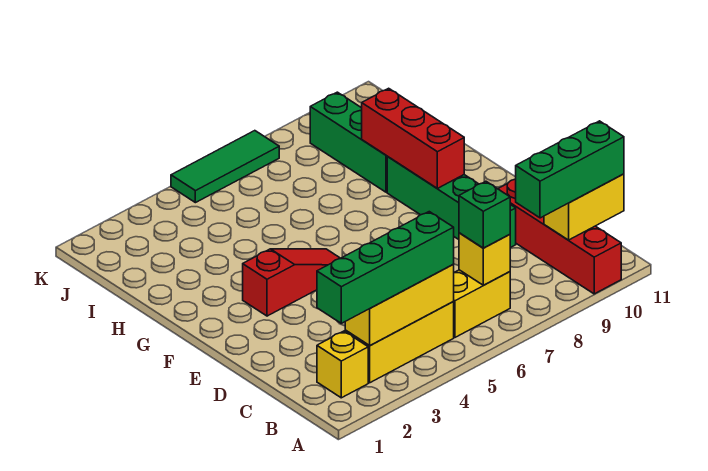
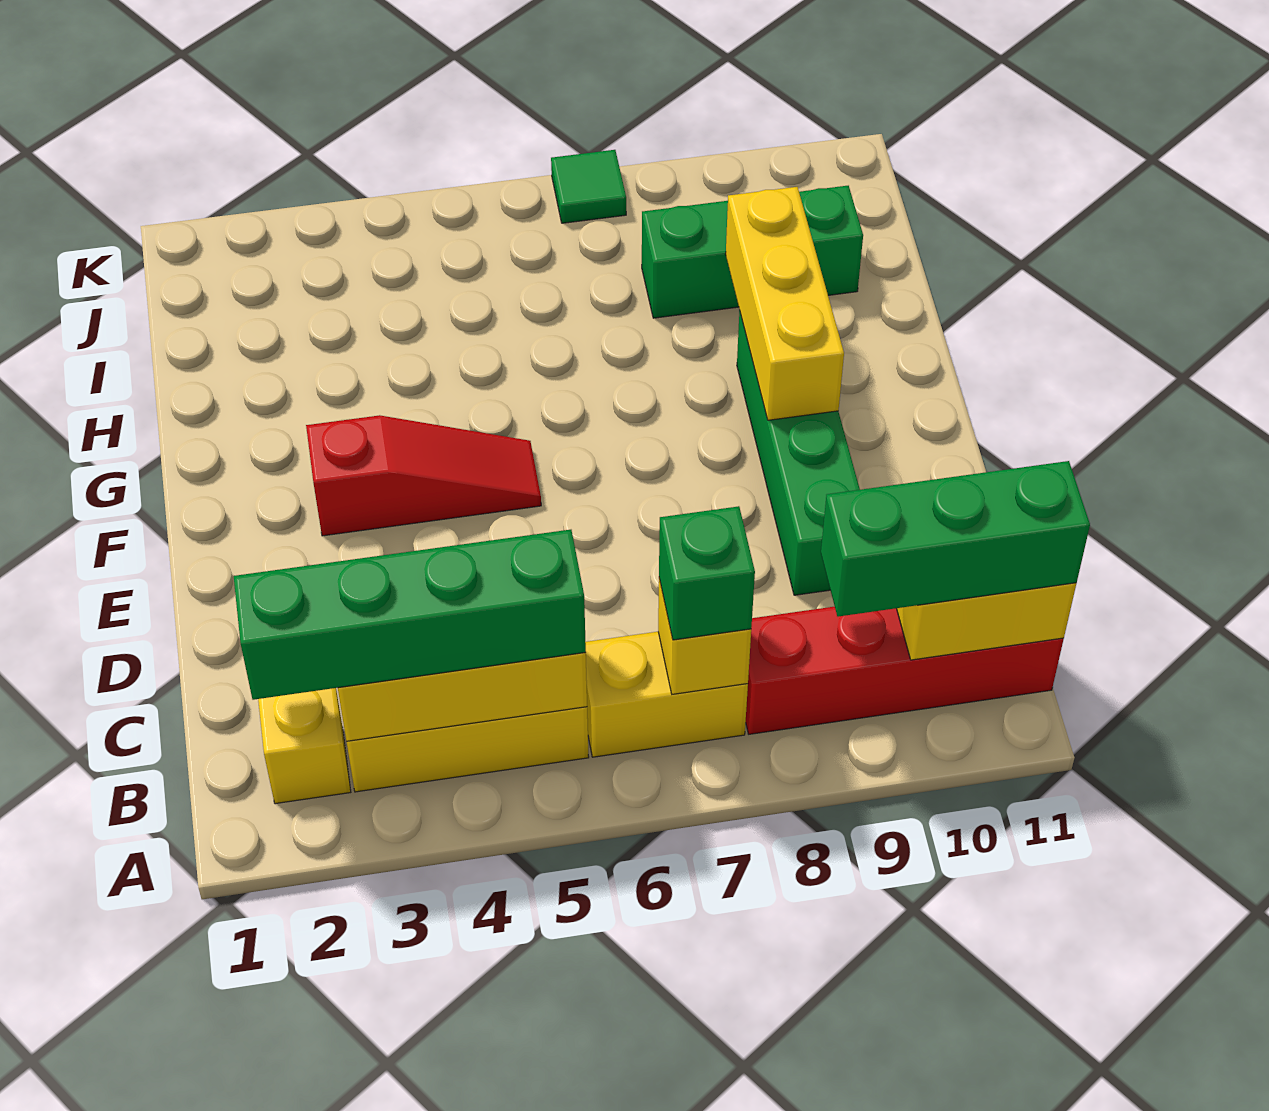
red 1x4 brick [498,179,621,294] -> red 1x4 brick turned to [746,607,1064,734]
red 1x3 brick [362,88,464,188] -> yellow 1x3 brick [726,187,844,420]
green 1x3 brick [310,92,388,192] -> green 1x3 brick turned to [642,186,863,318]
green 1x3 tile [171,131,279,203] -> green 1x1 tile [551,150,626,223]

